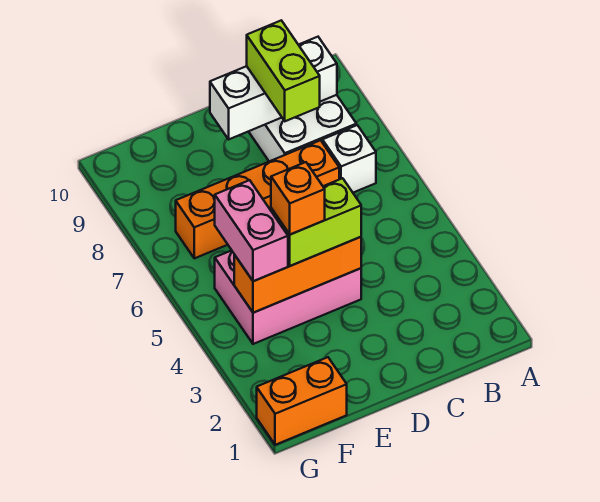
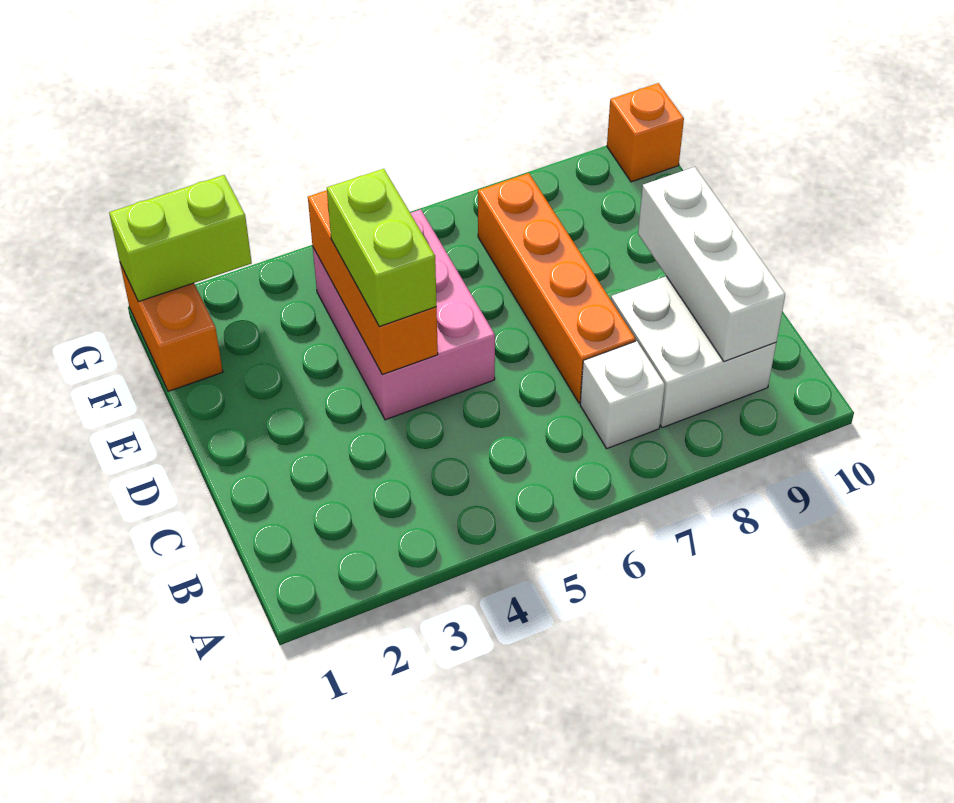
lime 1x2 brick [247,20,320,121] -> lime 1x2 brick moved to [109,175,252,302]
orange 1x1 brick [271,162,325,235] -> orange 1x1 brick moved to [607,83,684,182]
pink 1x2 brick [215,180,288,281] -> none

